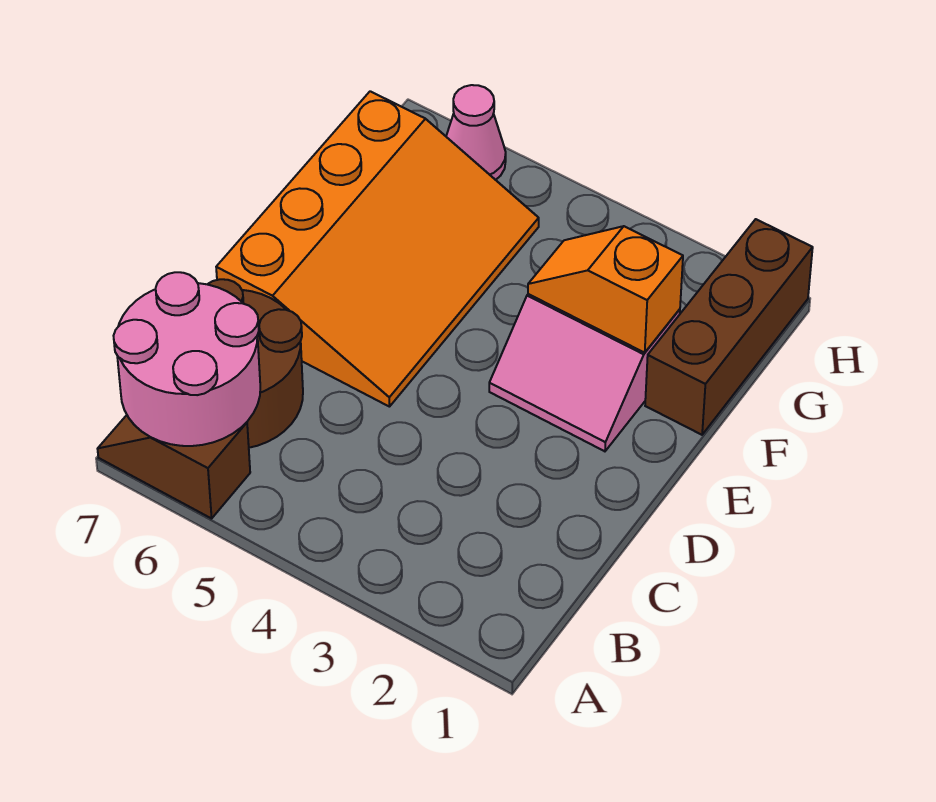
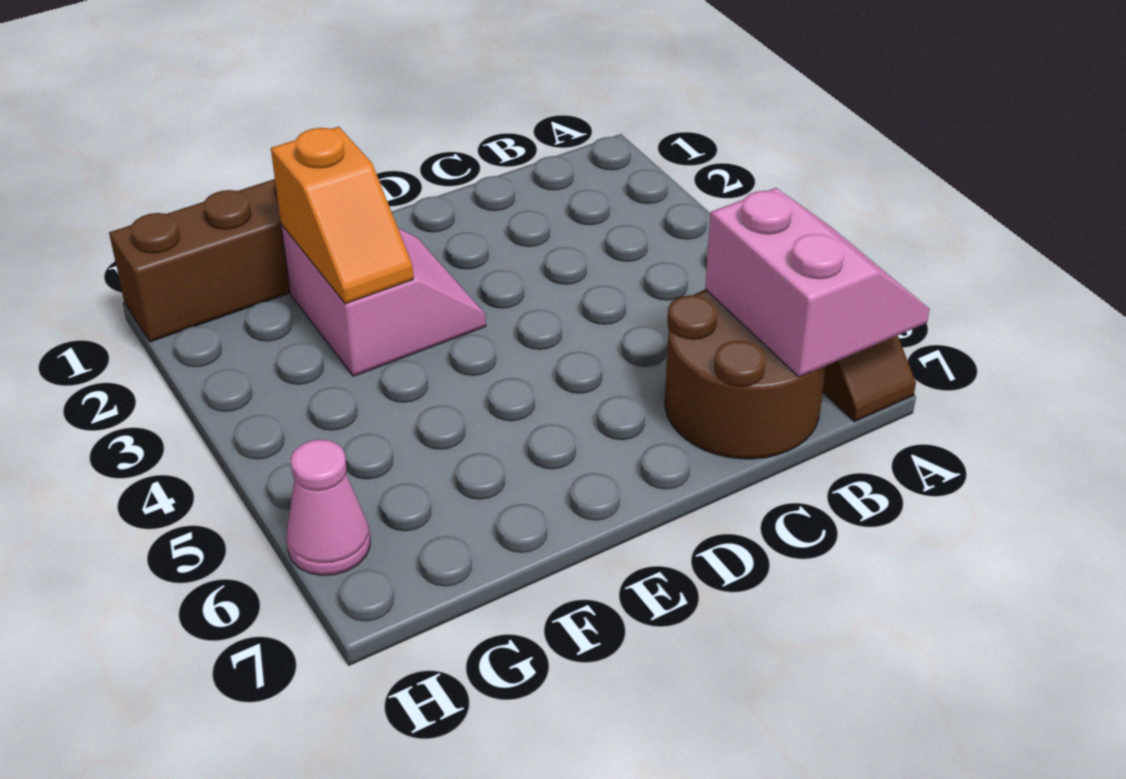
pink 2x2 round brick [114,272,260,446] -> pink 2x2 slope [705,188,930,377]
orange 3x4 slope [216,91,539,407] -> none

